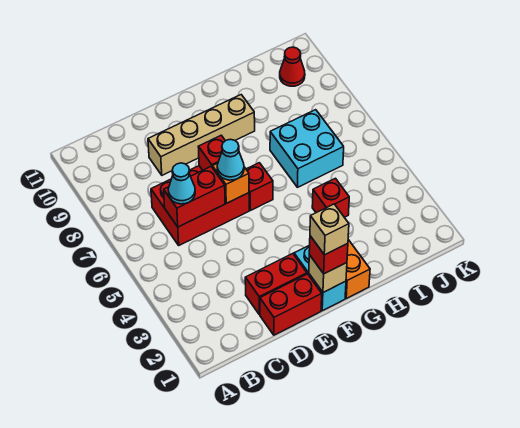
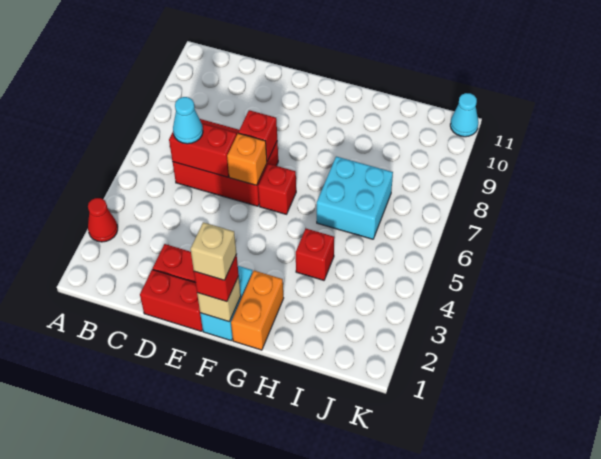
tan 1x4 brick [148,95,255,175] -> none
cyan 1x1 cone [217,139,244,180] -> cyan 1x1 cone moved to [450,93,479,137]
red 1x1 cone [280,47,305,86] -> red 1x1 cone moved to [88,198,118,242]

